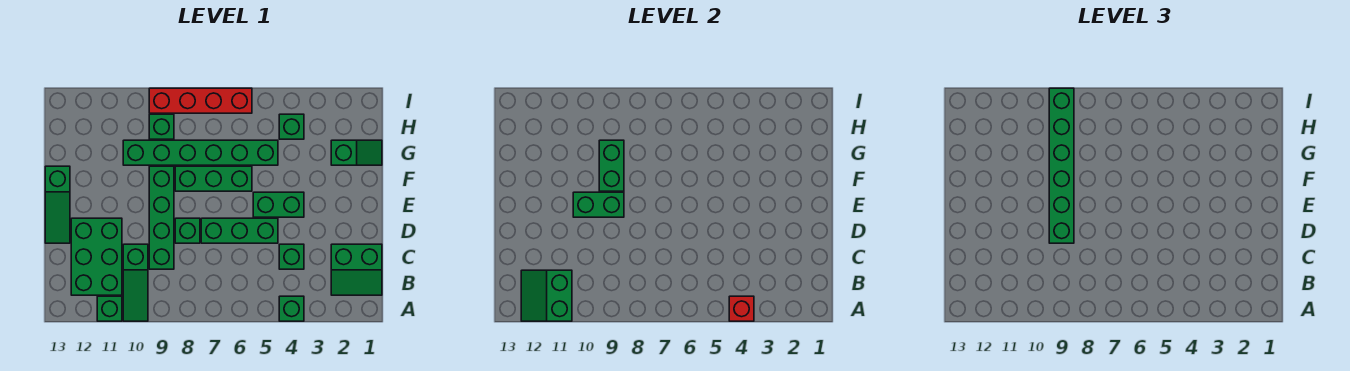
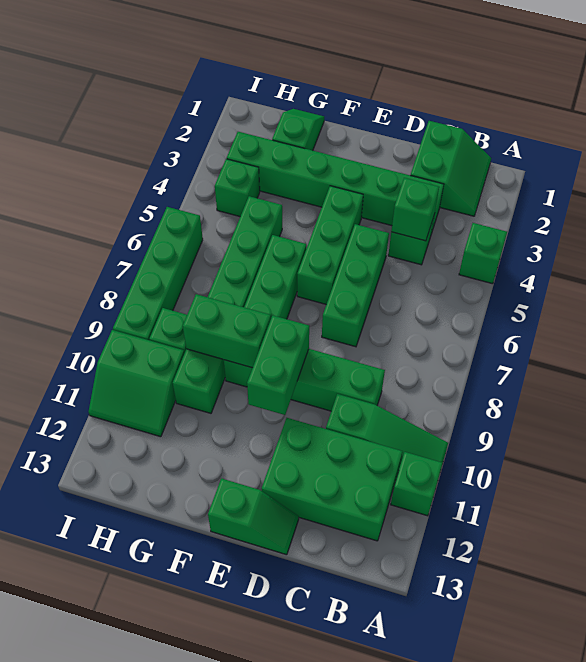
red 1x1 brick [729,296,754,321] -> none
green 2x2 slope [521,270,572,321] -> green 2x2 slope moved to [89,330,184,437]
green 1x1 brick [175,218,200,243] -> green 1x1 brick moved to [391,178,439,241]
green 1x6 brick [1049,88,1074,243] -> green 1x6 brick moved to [227,132,444,234]
green 1x3 slope [45,166,70,243] -> green 1x2 slope [208,478,299,555]
green 1x2 brick [253,192,304,217] -> green 1x3 brick [297,186,363,304]
red 1x4 brick [149,88,252,113] -> green 1x4 brick [113,207,203,340]

